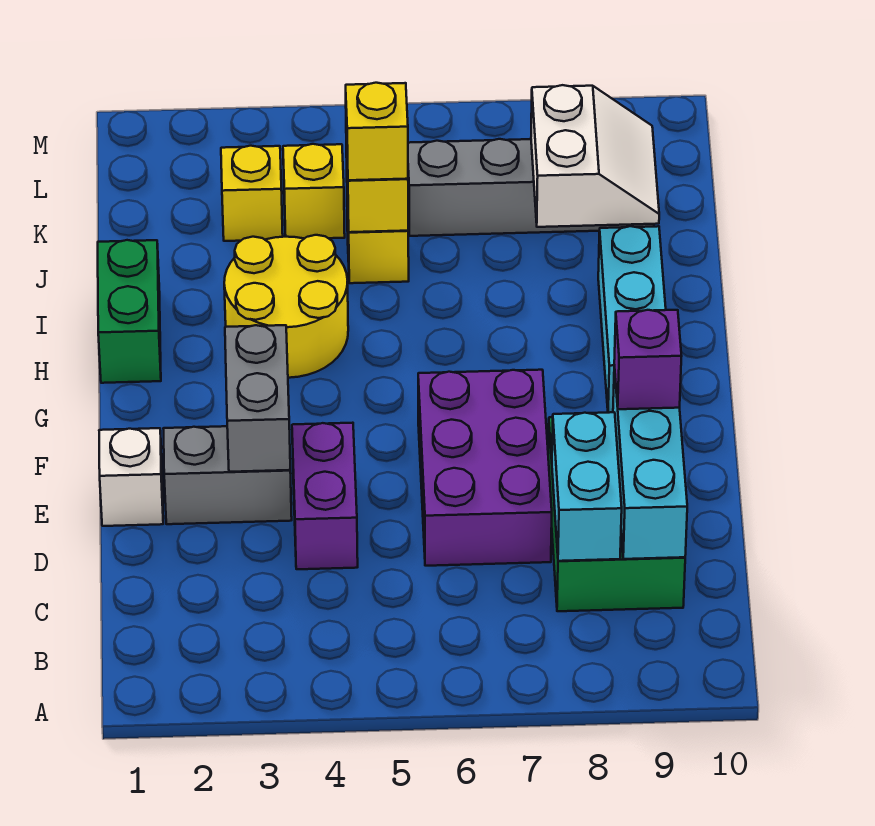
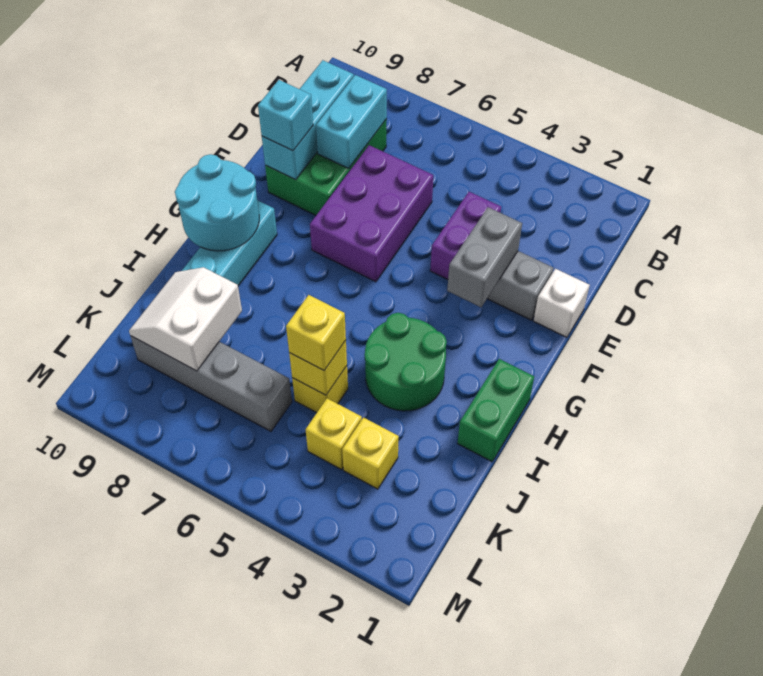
purple 1x1 brick [614,310,682,409] -> cyan 1x1 brick [258,80,313,151]
none -> cyan 2x2 round brick [175,154,259,251]
yellow 2x2 round brick [224,235,348,378] -> green 2x2 round brick [365,313,447,411]

